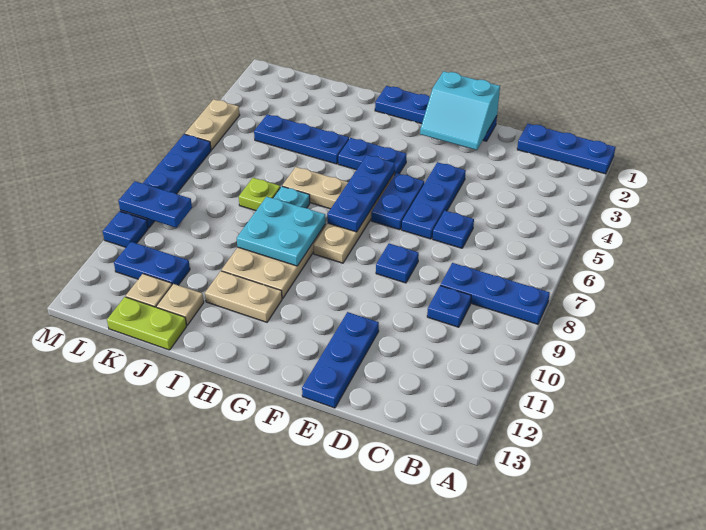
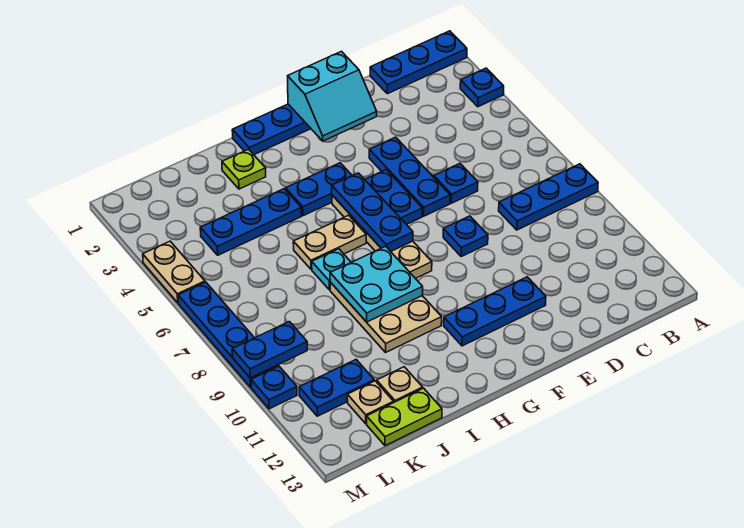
blue 1x1 plate [427,286,471,327] -> blue 1x1 plate moved to [460,68,504,107]
blue 1x3 plate [302,312,379,408] -> blue 1x3 plate turned to [444,277,546,346]
tan 1x2 plate [205,271,282,322] -> none
lime 1x1 plate [239,178,280,211] -> lime 1x1 plate moved to [222,149,266,189]

